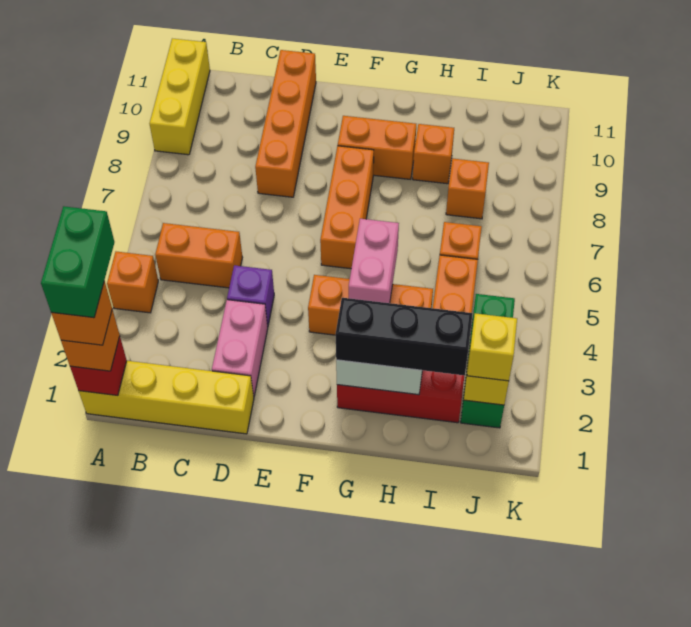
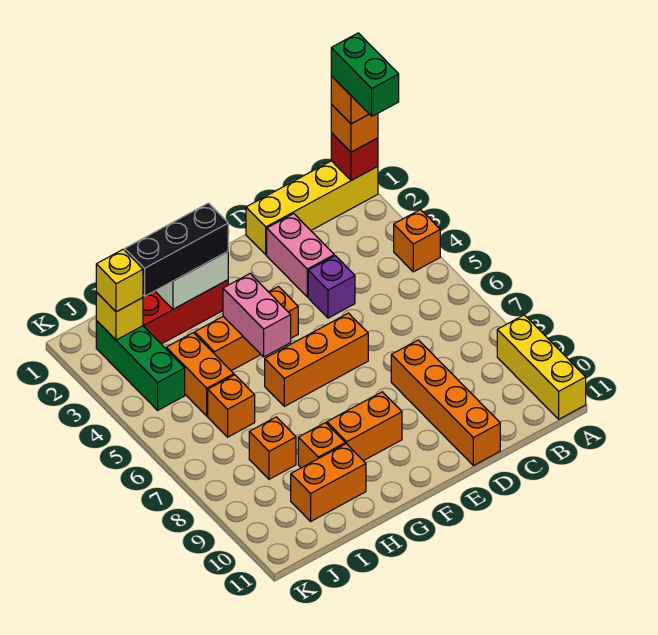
orange 1x2 brick [155,223,242,288] -> orange 1x2 brick moved to [291,444,366,521]
orange 1x3 brick [320,146,374,269] -> orange 1x3 brick turned to [265,313,368,406]

